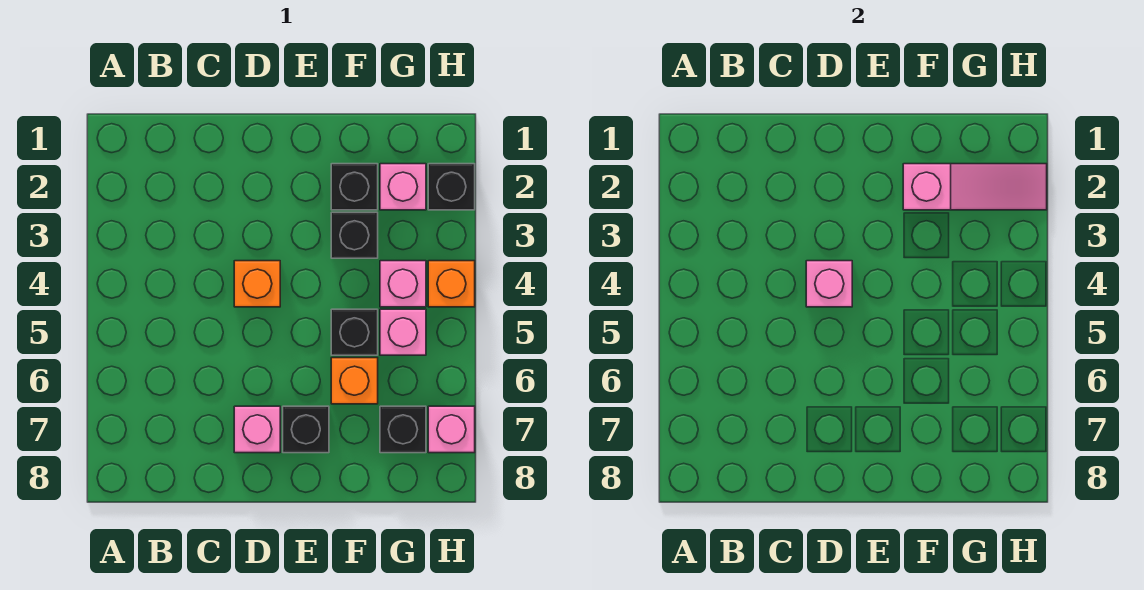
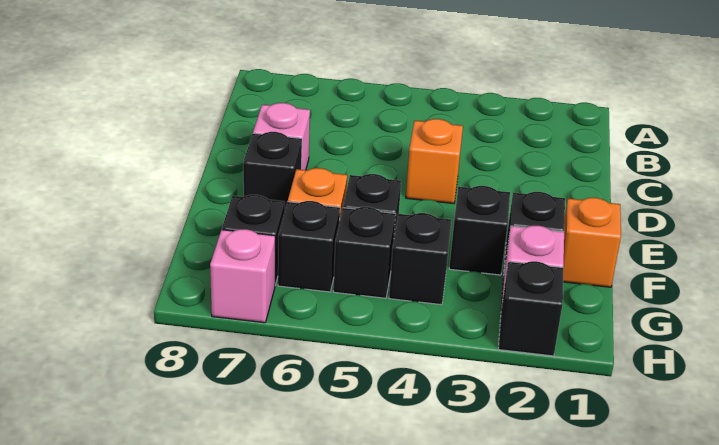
pink 1x1 brick [806,261,852,307] -> none
pink 1x3 slope [903,164,1047,210] -> none
pink 1x1 brick [380,261,426,307] -> black 1x1 brick [389,213,451,305]
pink 1x1 brick [380,309,426,355] -> black 1x1 brick [333,207,396,298]
none -> black 1x1 brick [278,201,340,292]
orange 1x1 brick [428,261,475,307] -> orange 1x1 brick moved to [563,198,621,287]

